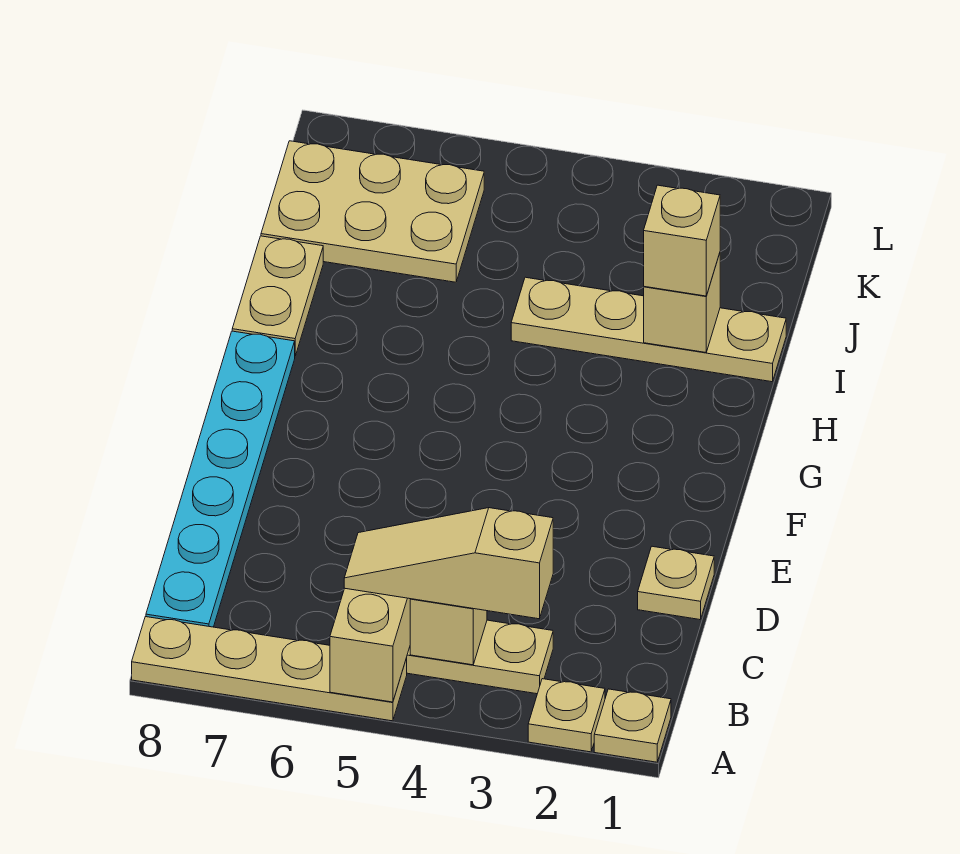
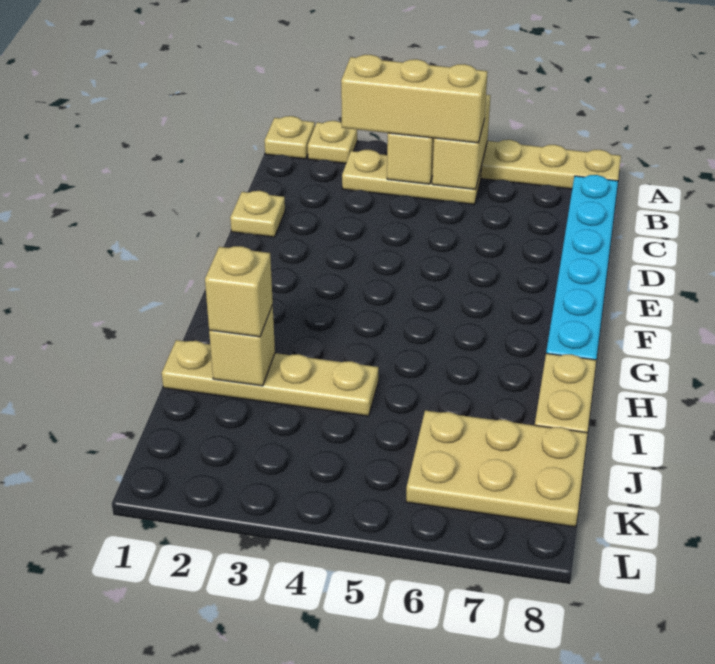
tan 1x3 slope [344,508,553,619] -> tan 1x3 brick [341,55,488,143]

